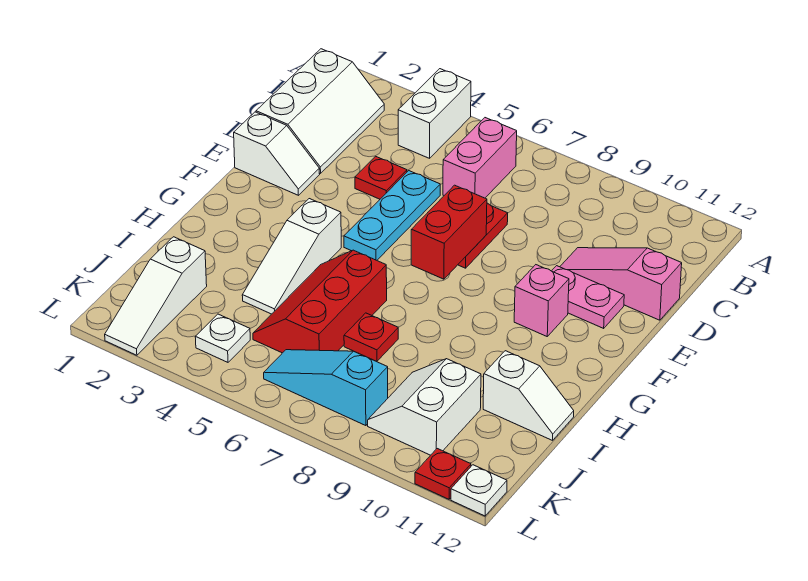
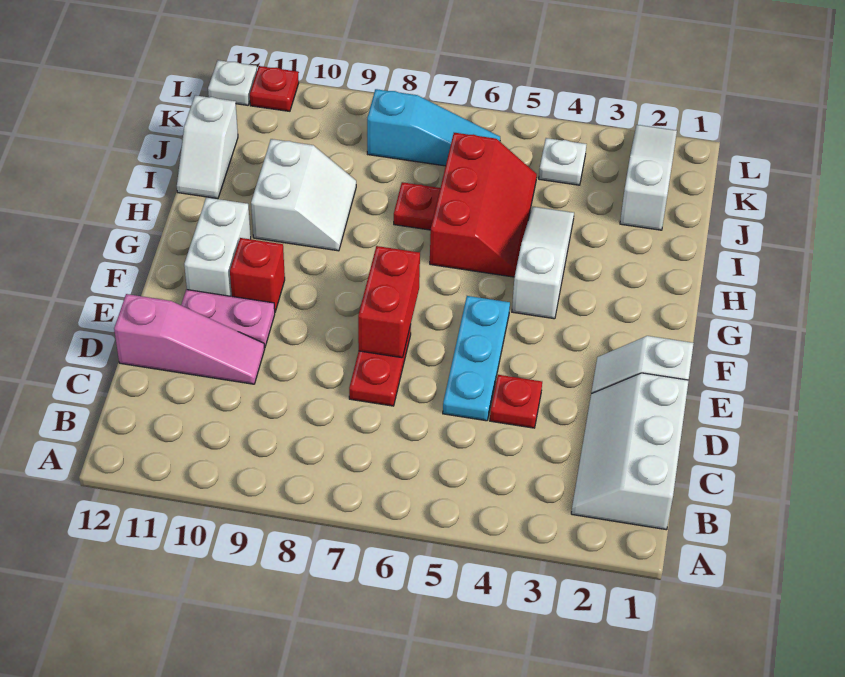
white 1x2 brick [398,69,471,158] -> white 1x2 brick moved to [184,197,251,296]
pink 1x2 brick [443,118,517,198] -> none
pink 1x1 brick [514,265,569,336] -> red 1x1 brick [230,238,285,312]
white 1x2 slope [483,351,574,440] -> white 1x2 slope turned to [177,95,238,199]
white 2x2 slope [368,359,481,455] -> white 2x2 slope moved to [251,139,356,251]

